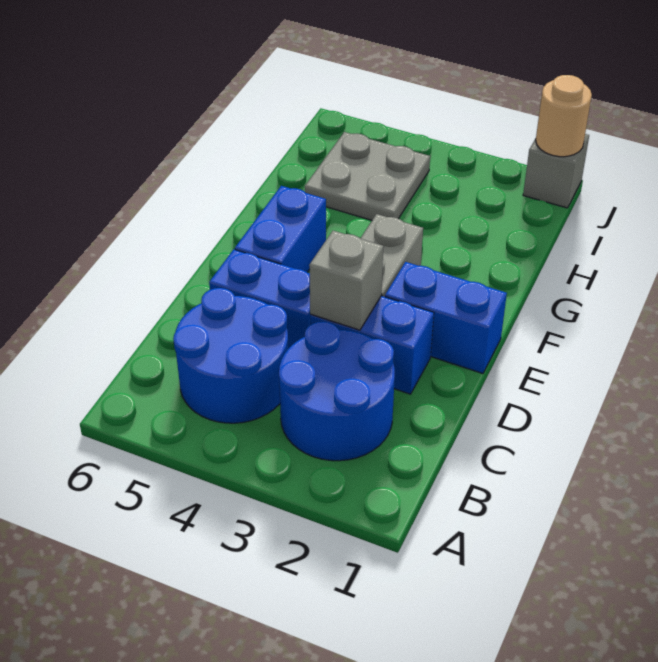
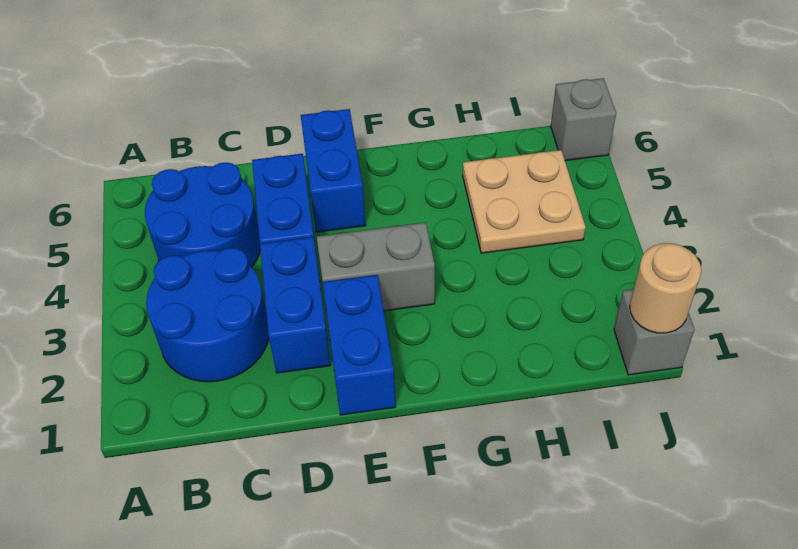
grey 1x1 brick [309,231,383,330] -> grey 1x1 brick moved to [551,78,616,161]
blue 1x2 brick [235,186,326,272] -> blue 1x2 brick turned to [301,109,366,232]
grey 2x2 plate [305,132,430,220] -> tan 2x2 plate [463,150,586,253]

